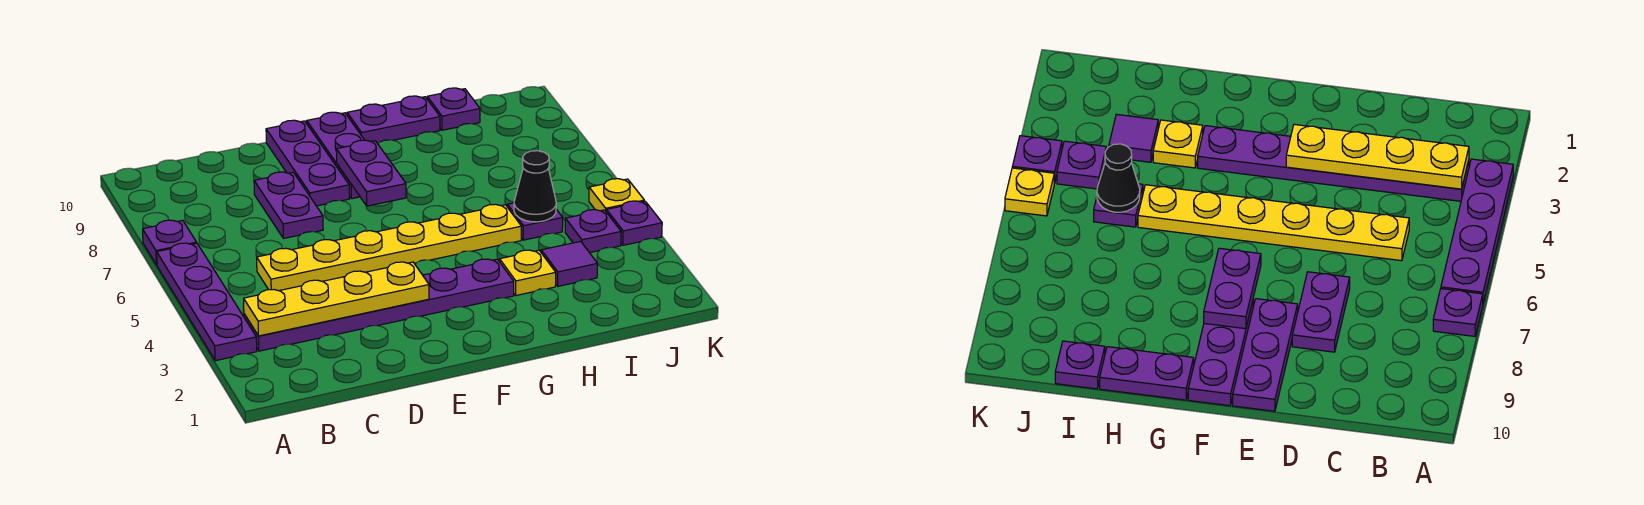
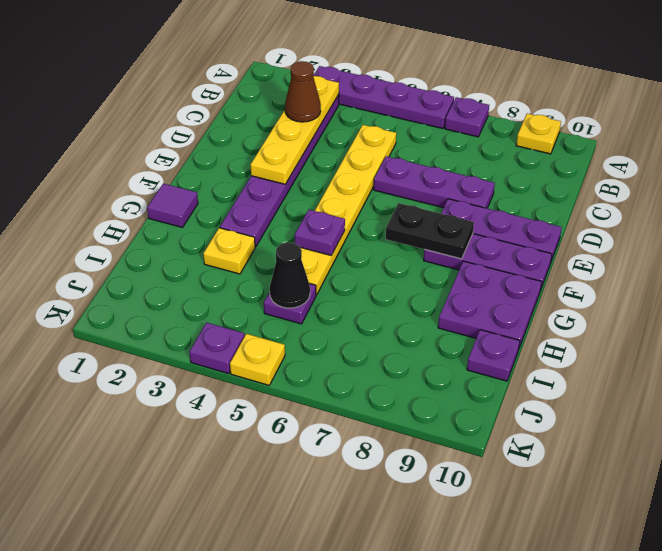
none -> yellow 1x1 plate [516,114,561,154]
none -> brown 1x1 cone [285,61,321,122]
purple 1x2 plate [254,172,323,238] -> purple 1x3 plate [374,156,495,208]
purple 1x2 plate [336,140,406,206] -> black 1x2 plate [386,203,474,259]
purple 1x2 plate [347,96,440,143] -> purple 2x2 plate [438,261,542,348]
purple 1x1 tile [541,241,598,286] -> purple 1x1 tile moved to [147,184,198,227]
purple 1x1 plate [565,210,621,253] -> purple 1x1 plate moved to [295,210,345,255]

